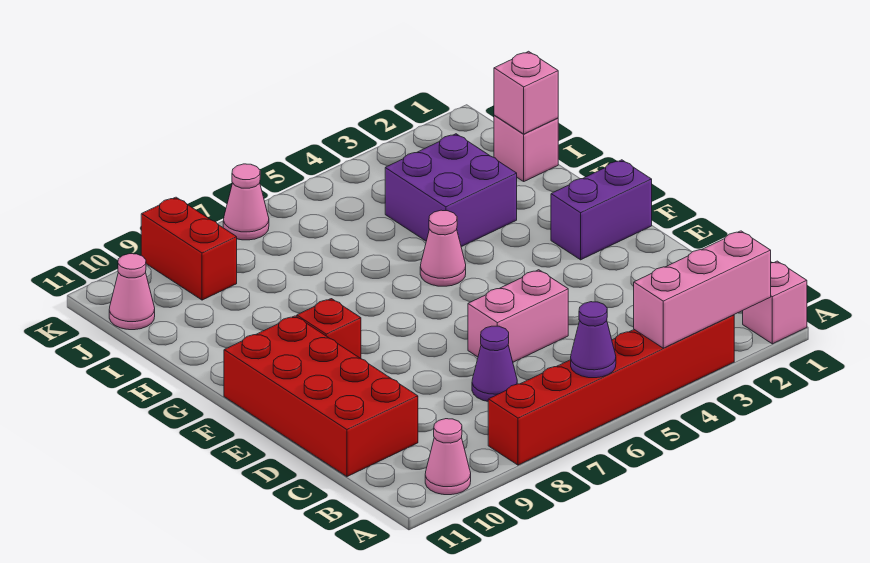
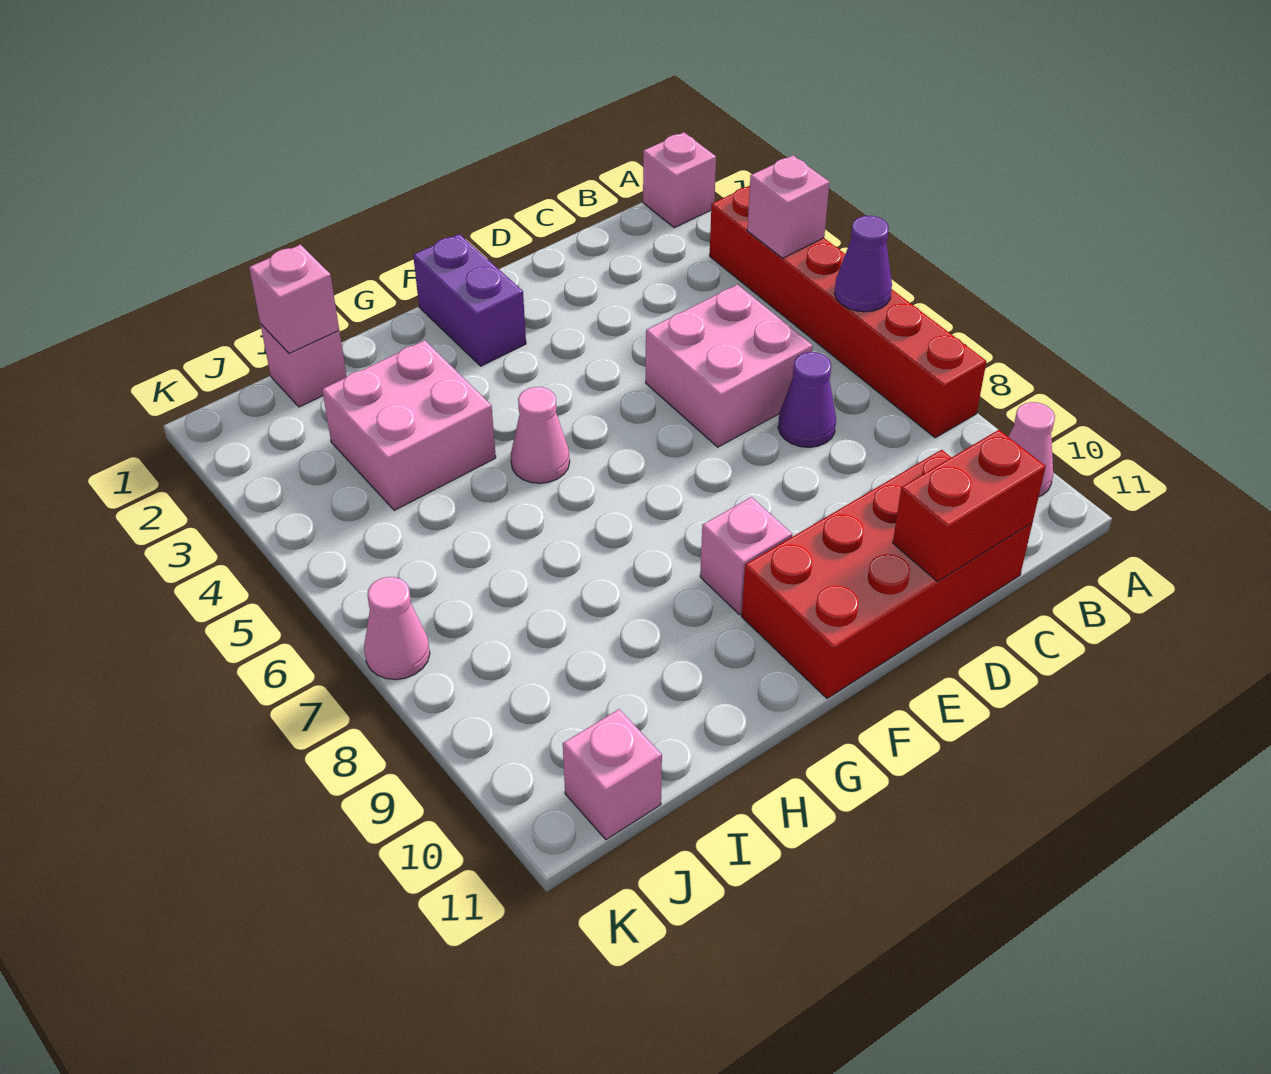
pink 1x3 brick [634,231,771,348] -> pink 1x1 brick [747,155,830,258]
pink 1x2 brick [468,270,568,362] -> pink 2x2 brick [646,284,813,447]
red 1x1 brick [297,299,361,359] -> pink 1x1 brick [700,497,792,615]
purple 2x2 brick [385,134,517,247] -> pink 2x2 brick [322,340,496,510]
red 1x2 brick [141,197,237,300] -> red 1x2 brick moved to [893,430,1046,581]
pink 1x1 cone [109,254,155,330] -> pink 1x1 brick [563,709,662,840]

